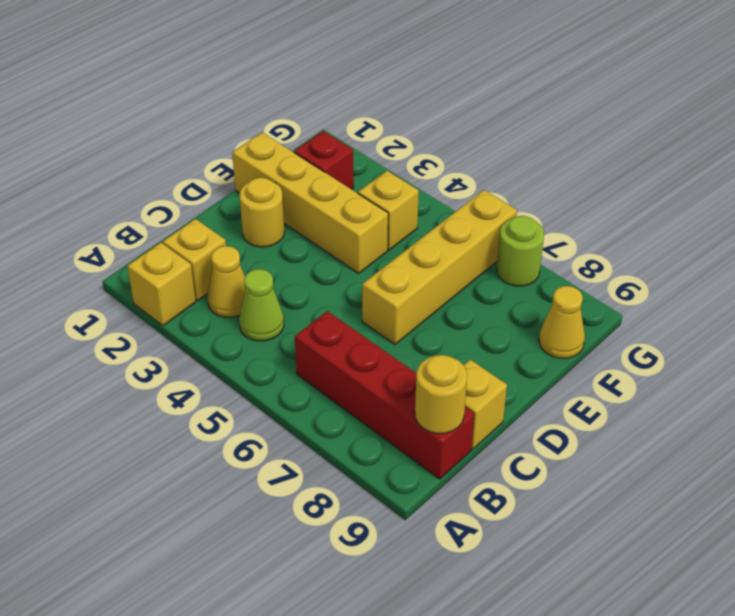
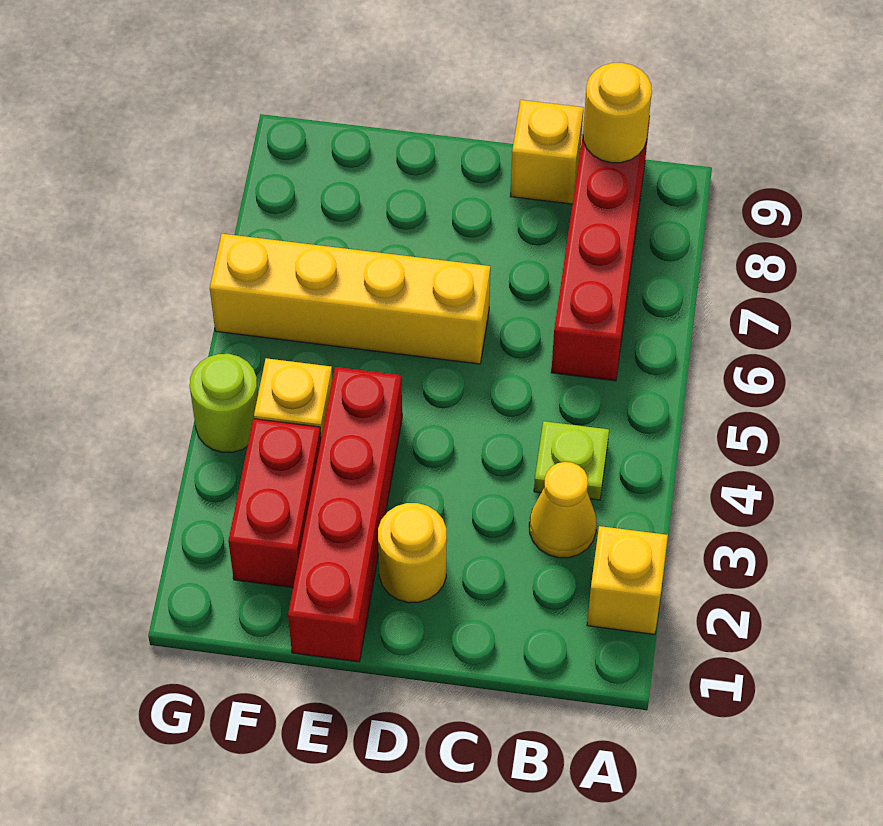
yellow 1x1 brick [163,219,226,301] -> none
lime 1x1 cone [239,269,284,341] -> lime 1x1 plate [534,421,609,500]
yellow 1x4 brick [232,132,388,273] -> red 1x4 brick [288,367,402,662]
red 1x1 brick [294,131,354,189] -> red 1x2 brick [228,419,321,588]
yellow 1x1 cone [539,286,585,358] -> none
lime 1x1 round brick [497,216,544,286] -> lime 1x1 round brick moved to [190,354,258,452]

